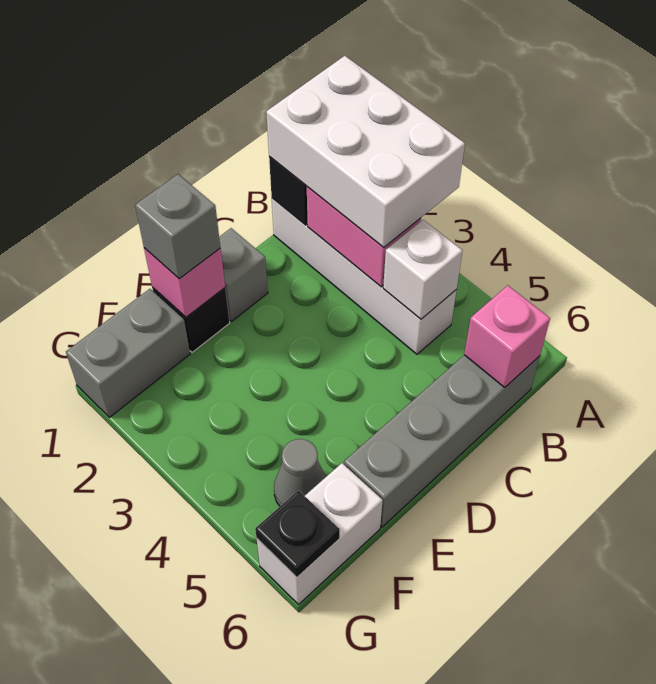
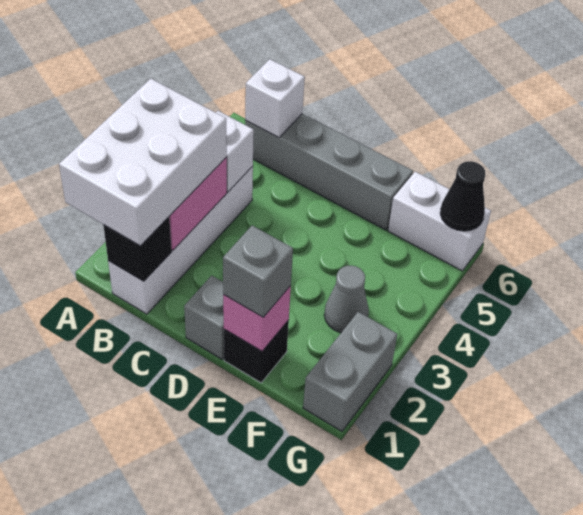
pink 1x1 brick [464,286,550,388] -> white 1x1 brick [245,59,305,138]
grey 1x2 brick [66,289,190,417] -> grey 1x2 brick turned to [303,312,397,431]
grey 1x1 cone [274,439,326,506] -> grey 1x1 cone moved to [324,266,369,333]
black 1x1 plate [255,491,340,577] -> black 1x1 cone [440,161,485,231]

